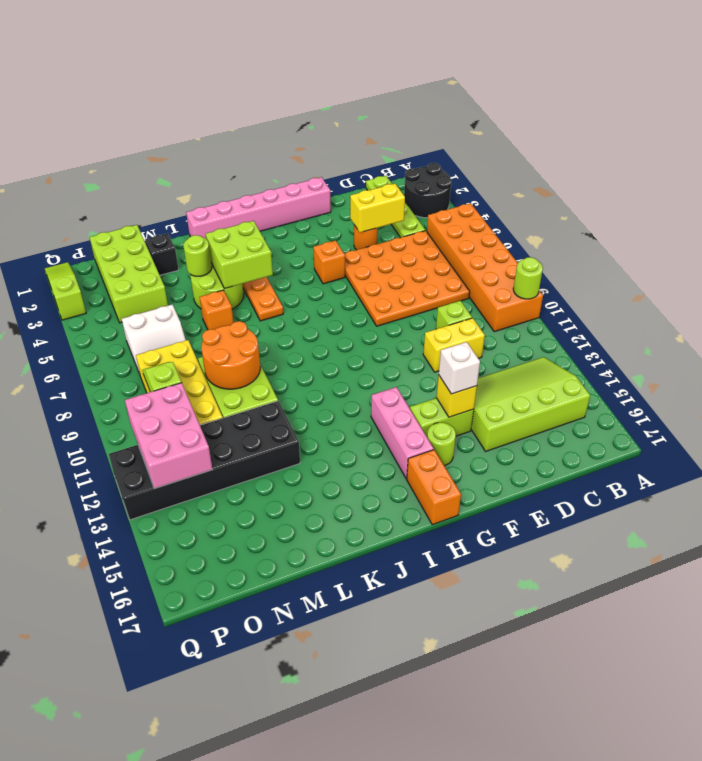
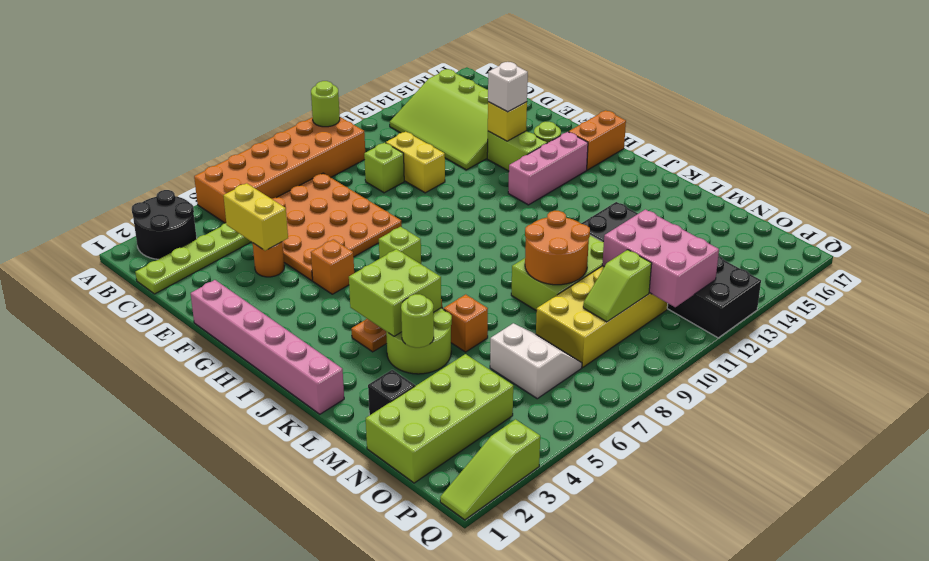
none -> lime 1x1 brick [379,227,421,264]
pink 2x3 brick [125,383,212,488] -> pink 2x3 brick turned to [602,209,719,307]

